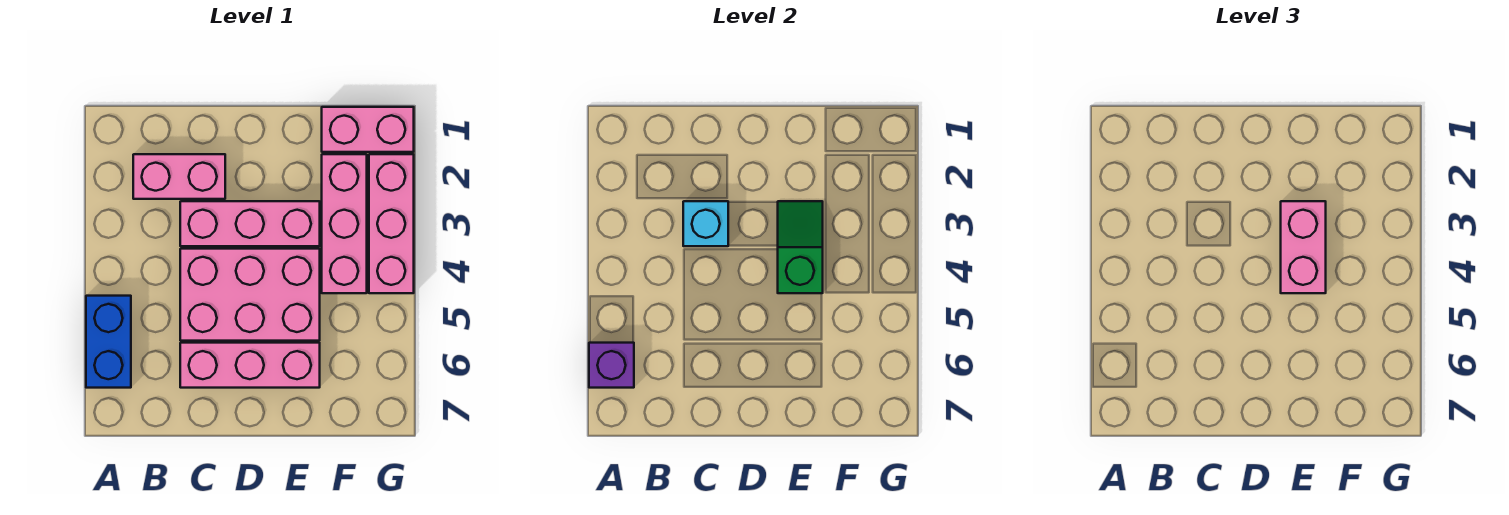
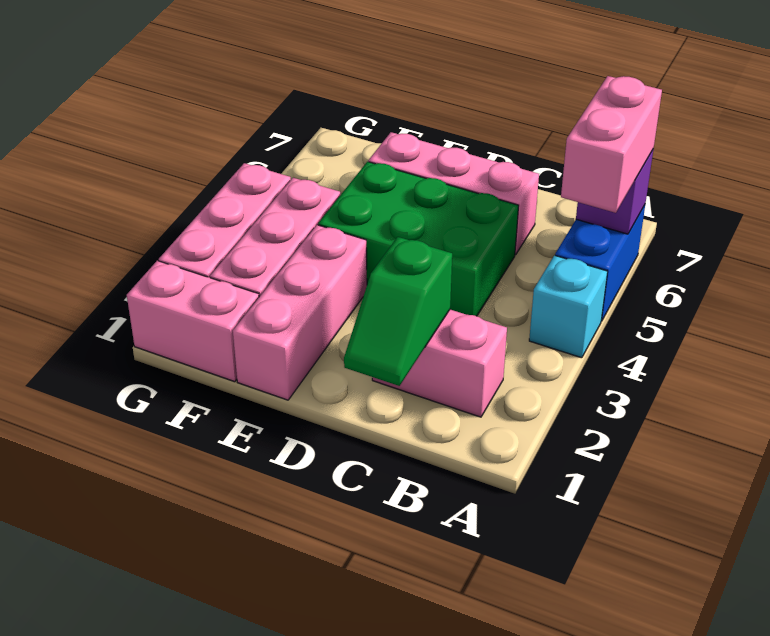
pink 1x3 brick [180,201,320,246] -> pink 1x3 brick turned to [233,225,367,400]
cyan 1x1 brick [683,201,728,246] -> cyan 1x1 brick moved to [529,255,608,358]
pink 2x3 brick [180,249,320,341] -> green 2x3 brick [318,162,519,316]
green 1x2 slope [778,201,823,293] -> green 1x2 slope moved to [344,237,452,386]
pink 1x2 brick [1281,201,1326,293] -> pink 1x2 brick moved to [561,76,662,213]

